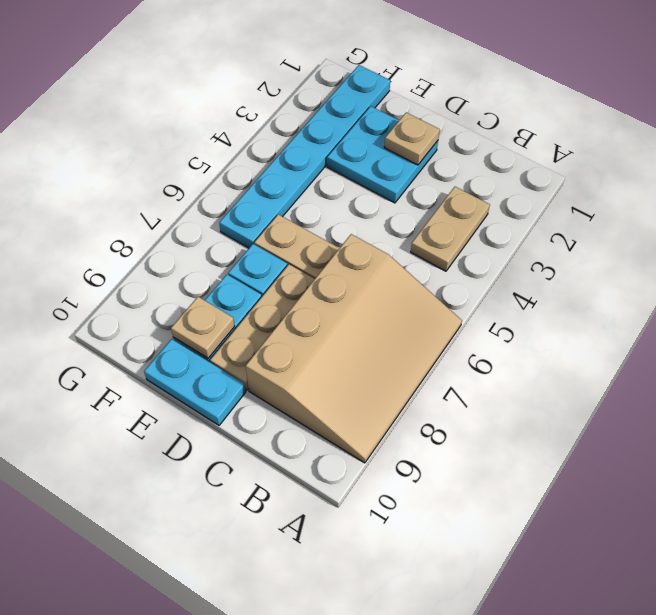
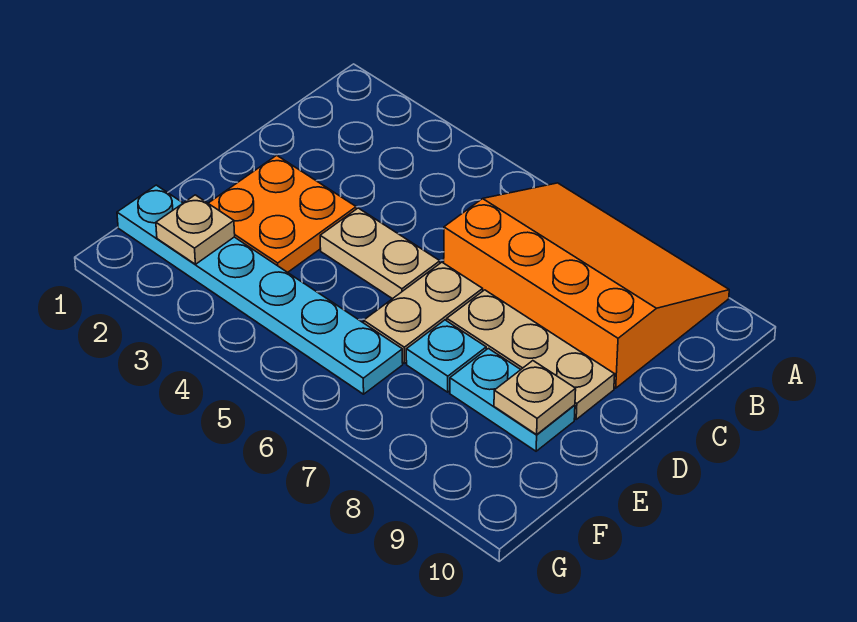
tan 3x4 slope [246,234,462,463] -> orange 3x4 slope [444,183,729,388]
tan 1x2 plate [411,187,490,271] -> tan 1x2 plate moved to [320,208,440,299]
cyan 2x2 plate [327,106,438,203] -> orange 2x2 plate [208,155,356,272]
tan 1x1 plate [384,113,440,165] -> tan 1x1 plate moved to [156,195,235,264]
cyan 1x2 plate [144,339,246,425] -> none

